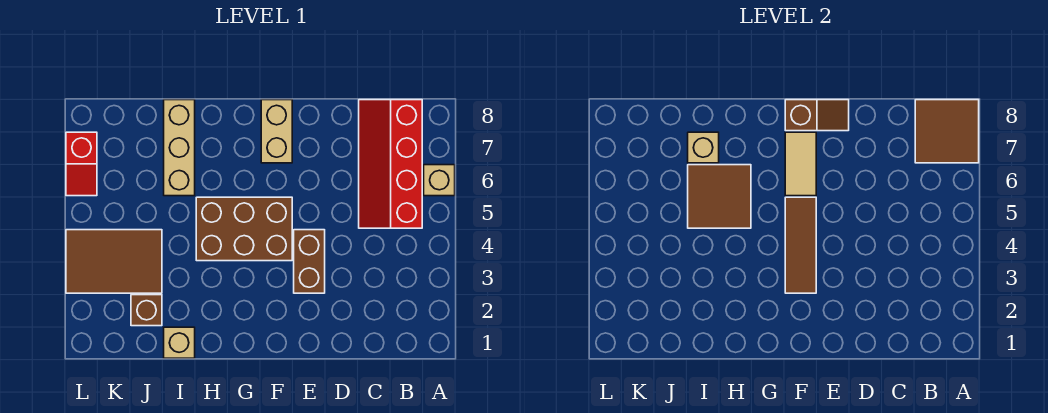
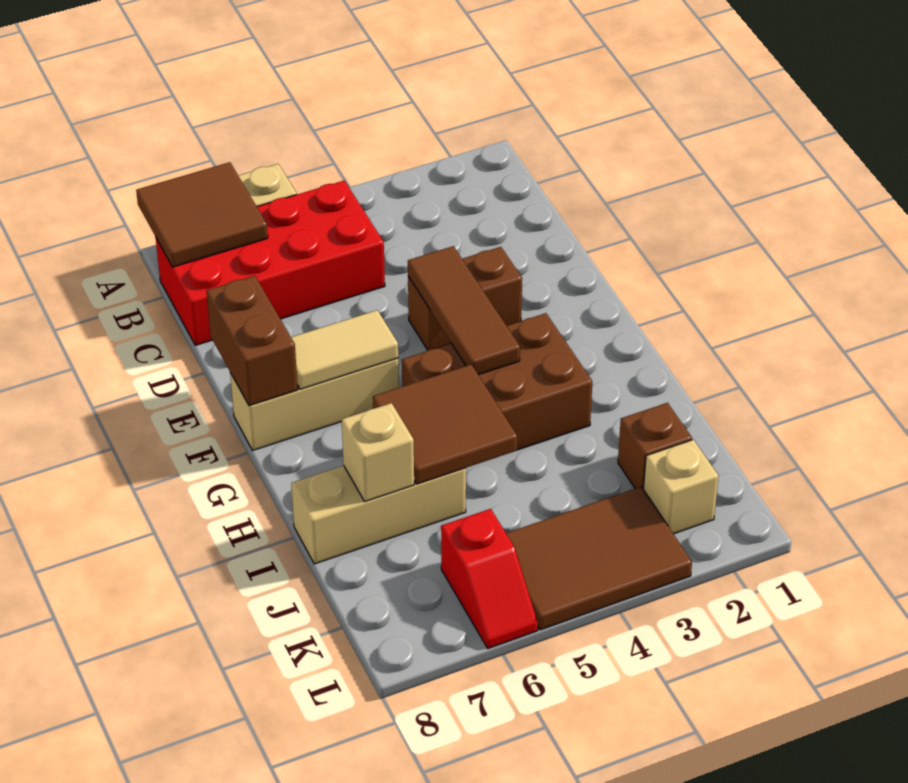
red 2x4 slope [359,100,422,228] -> red 2x4 brick [156,181,385,345]
brown 1x2 slope [785,100,849,131] -> brown 1x2 brick [207,276,298,406]
brown 1x3 tile [785,197,816,293] -> brown 1x3 tile turned to [408,246,520,375]
brown 2x3 brick [196,197,292,261] -> brown 2x3 brick turned to [402,313,592,450]
tan 1x2 brick [261,100,292,163] -> tan 1x3 brick [230,358,399,450]
tan 1x1 brick [164,327,195,358] -> tan 1x1 brick moved to [644,440,719,534]
brown 2x3 tile [66,230,162,293] -> brown 2x3 tile turned to [506,487,692,630]
red 1x2 slope [66,132,97,196] -> red 1x2 slope turned to [441,509,538,649]

